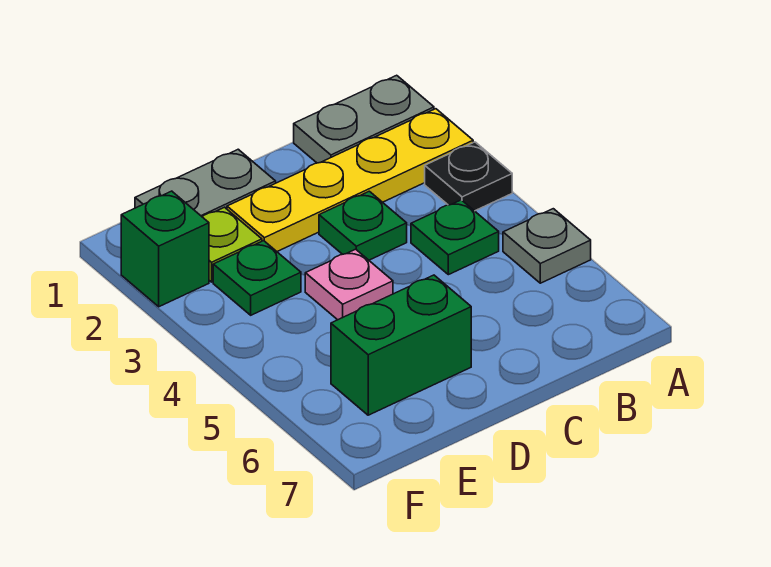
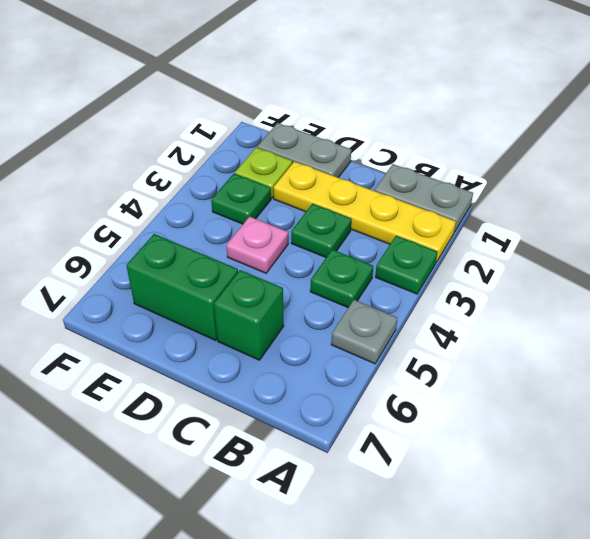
black 1x1 plate [425,142,512,211] -> green 1x1 plate [375,236,437,294]
green 1x1 brick [121,191,209,307] -> green 1x1 brick moved to [214,270,284,360]

